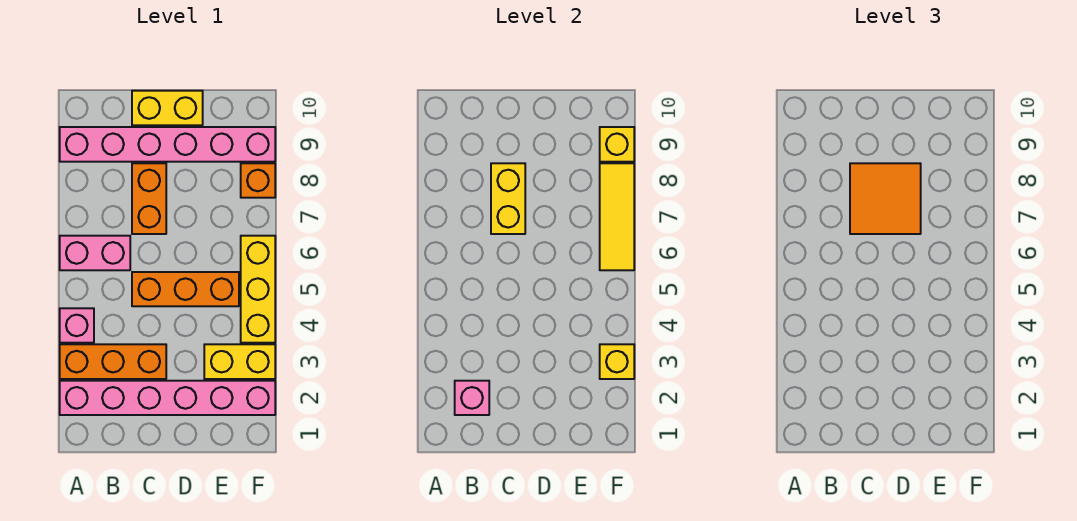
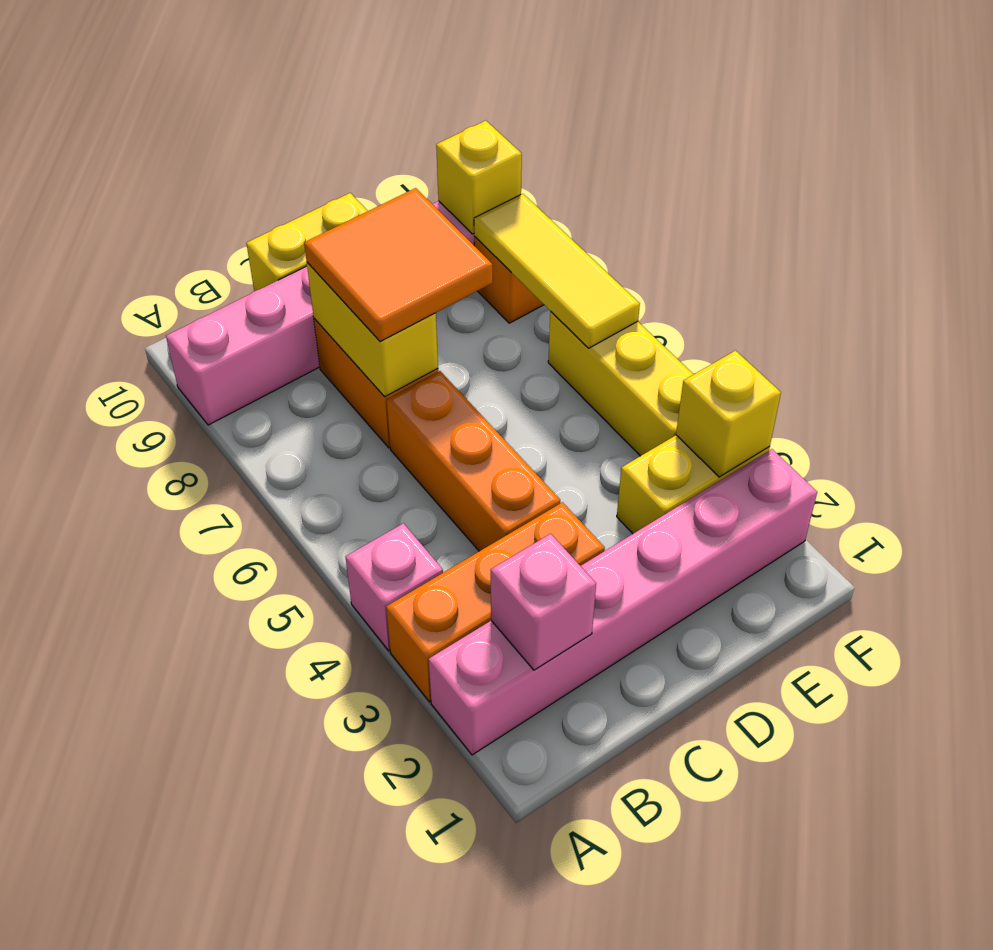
pink 1x2 brick [60,236,130,270] -> none
orange 1x3 brick [132,272,239,306] -> orange 1x3 brick turned to [387,371,560,551]

